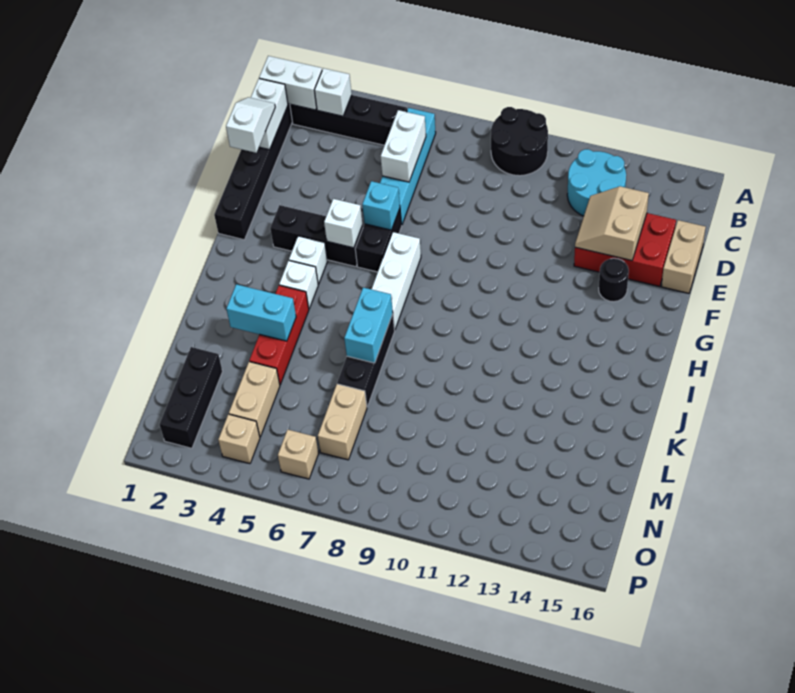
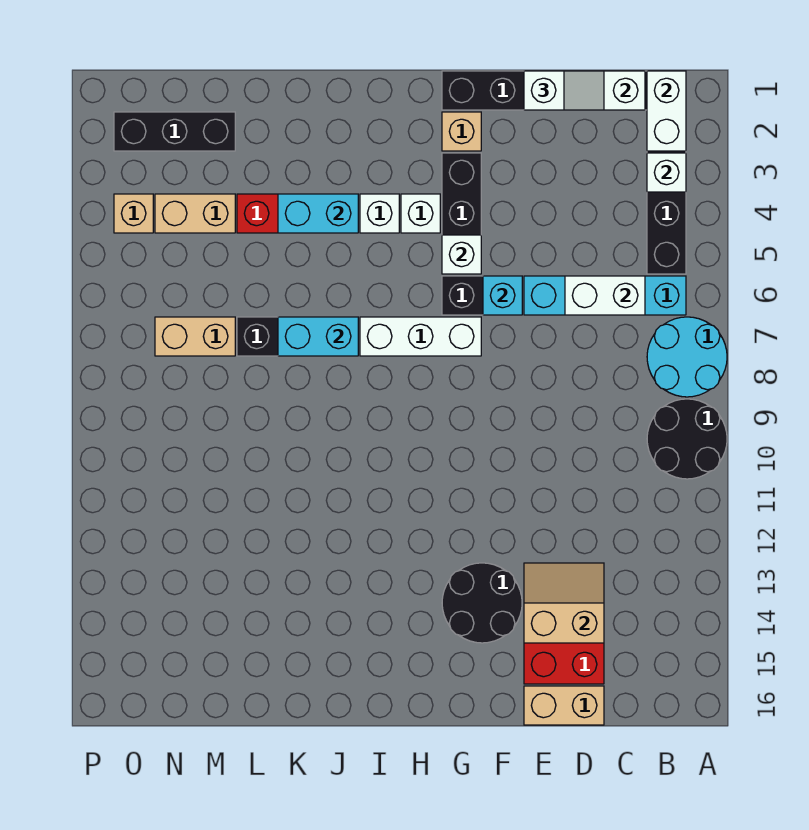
cyan 2x2 round brick [567,149,626,216] -> cyan 2x2 round brick moved to [647,317,727,397]
black 1x1 round brick [599,258,629,302] -> black 2x2 round brick [442,563,522,643]
cyan 1x2 brick [226,284,296,341] -> cyan 1x2 brick turned to [278,194,358,233]
tan 1x1 brick [278,429,319,479] -> tan 1x1 brick moved to [442,112,481,151]

